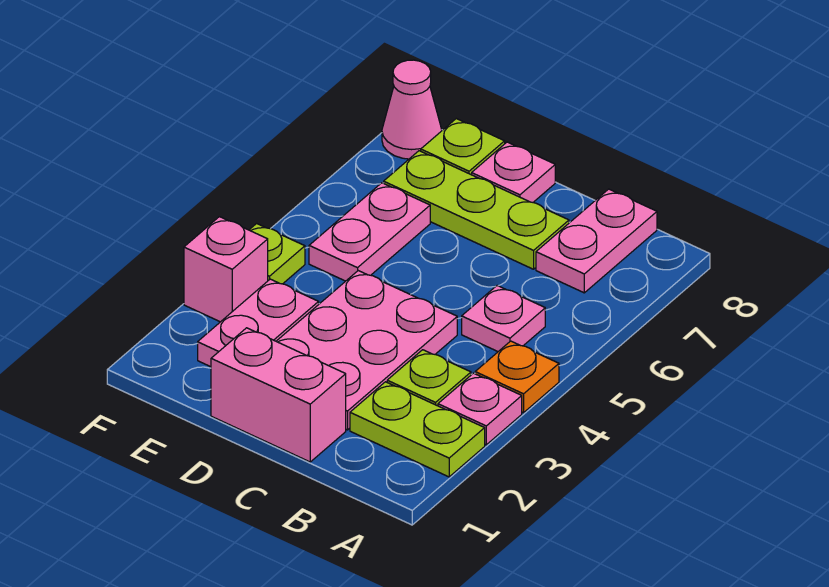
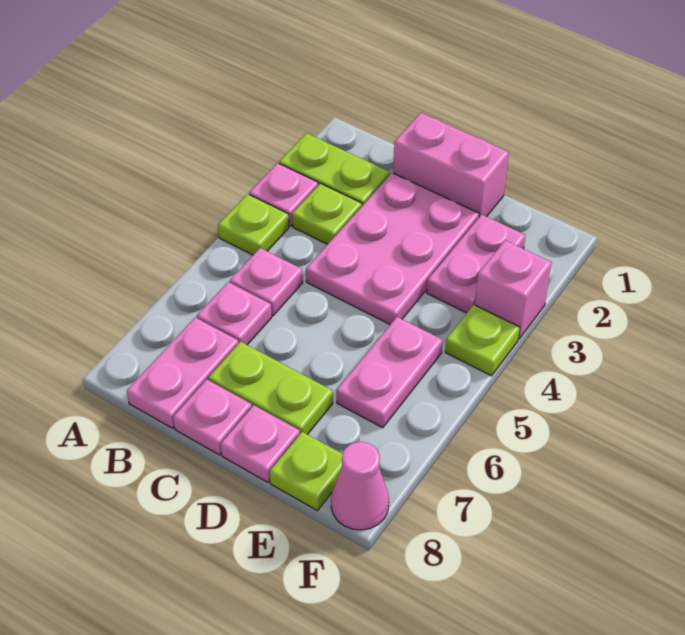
orange 1x1 plate [475,341,559,413] -> lime 1x1 plate [218,194,289,255]
none -> pink 1x1 plate [197,282,272,345]
lime 1x3 plate [384,151,569,269] -> lime 1x2 plate [208,342,333,434]
none -> pink 1x1 plate [173,379,252,455]

